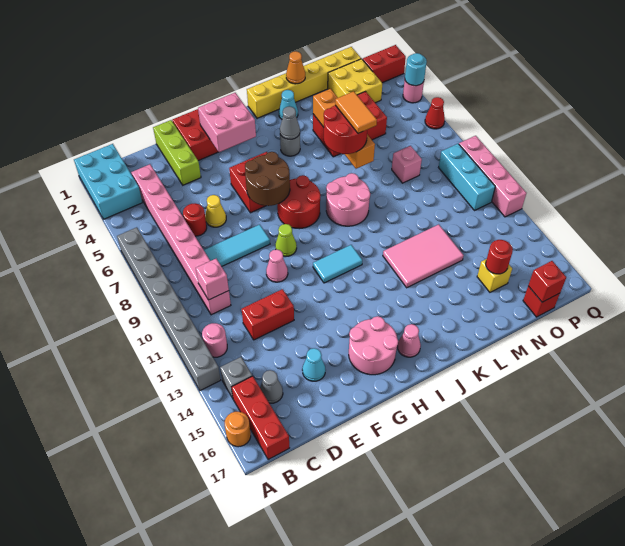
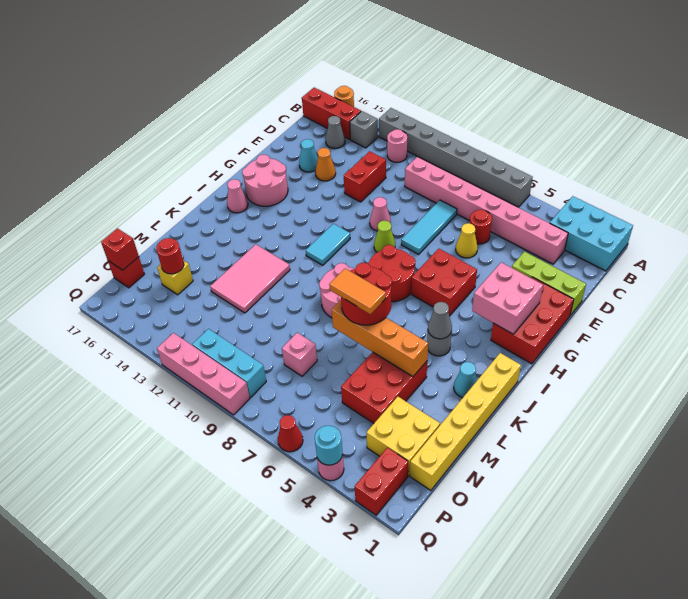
pink 1x1 brick [196,259,229,300] -> none
brown 2x2 round brick [245,152,290,206] -> none
orange 1x1 cone [286,51,305,84] -> orange 1x1 cone moved to [315,148,336,181]

